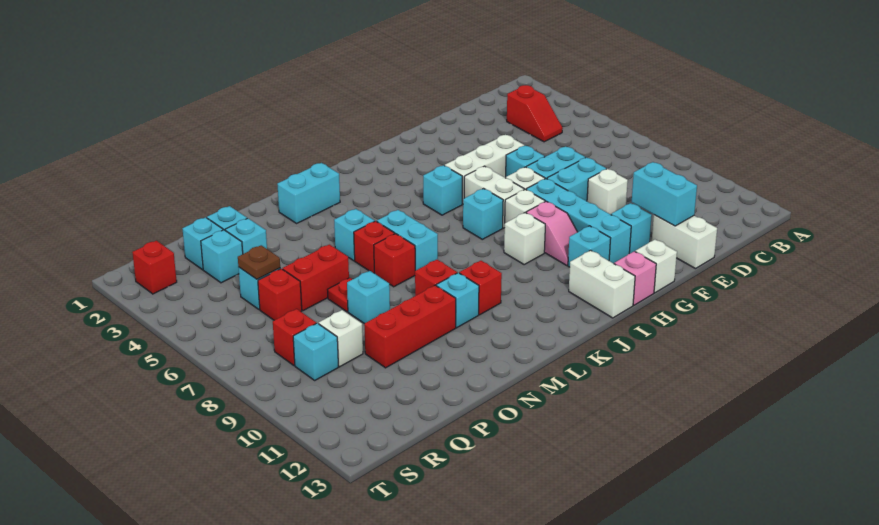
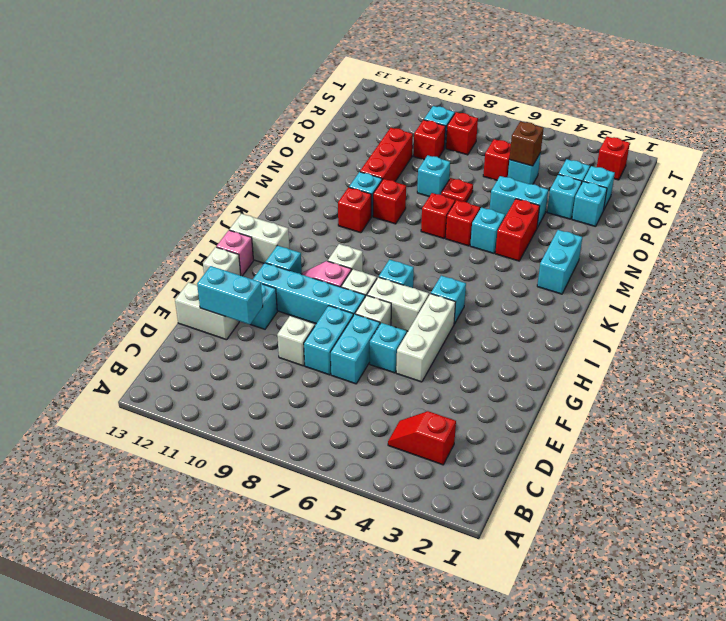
cyan 1x2 brick [377,210,438,271] -> cyan 1x2 brick moved to [490,176,548,227]
red 1x2 brick [283,244,349,311] -> red 1x2 brick moved to [495,199,540,261]
brown 1x1 plate [238,245,280,279] -> brown 1x1 brick [509,121,544,166]
white 1x1 brick [319,310,363,367] -> red 1x1 brick [414,120,446,160]

